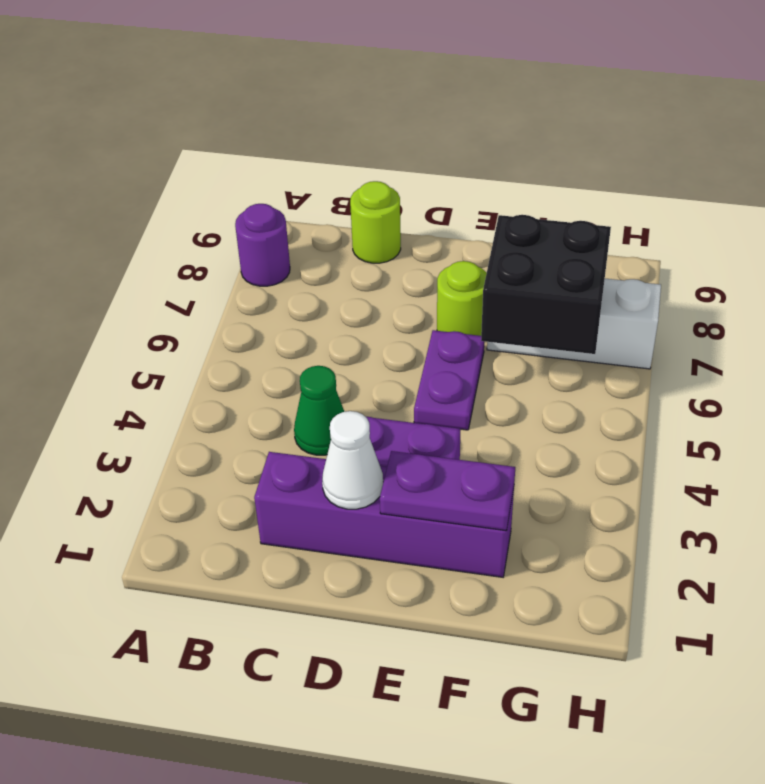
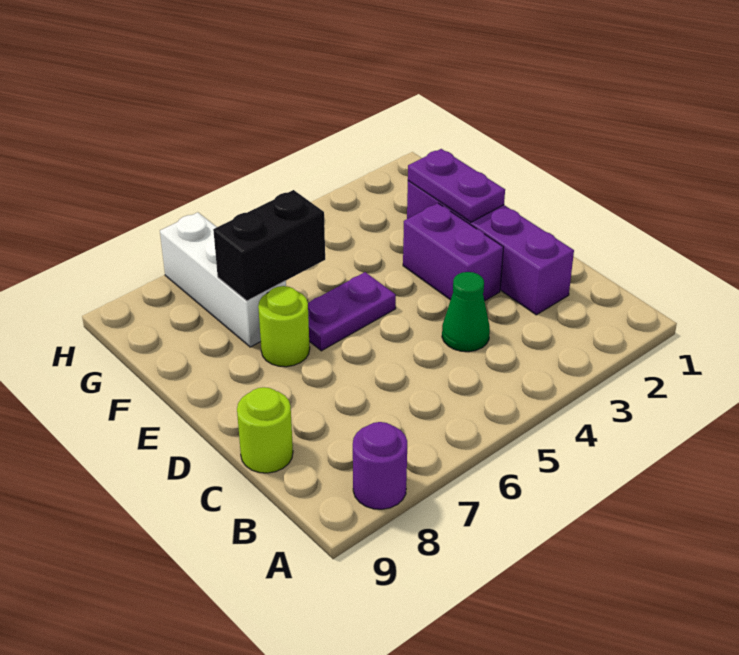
white 1x1 cone [322,411,383,509] -> none
black 2x2 brick [481,215,611,354] -> black 1x2 brick [213,190,325,301]

